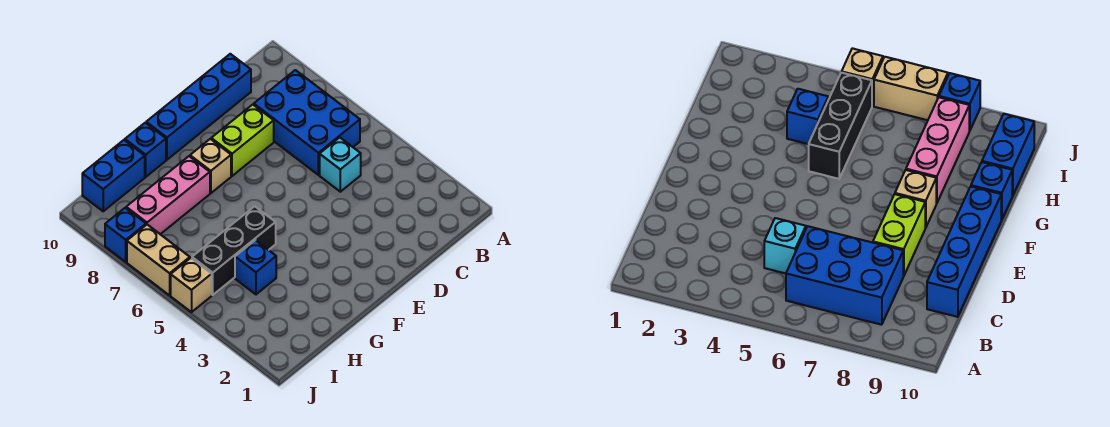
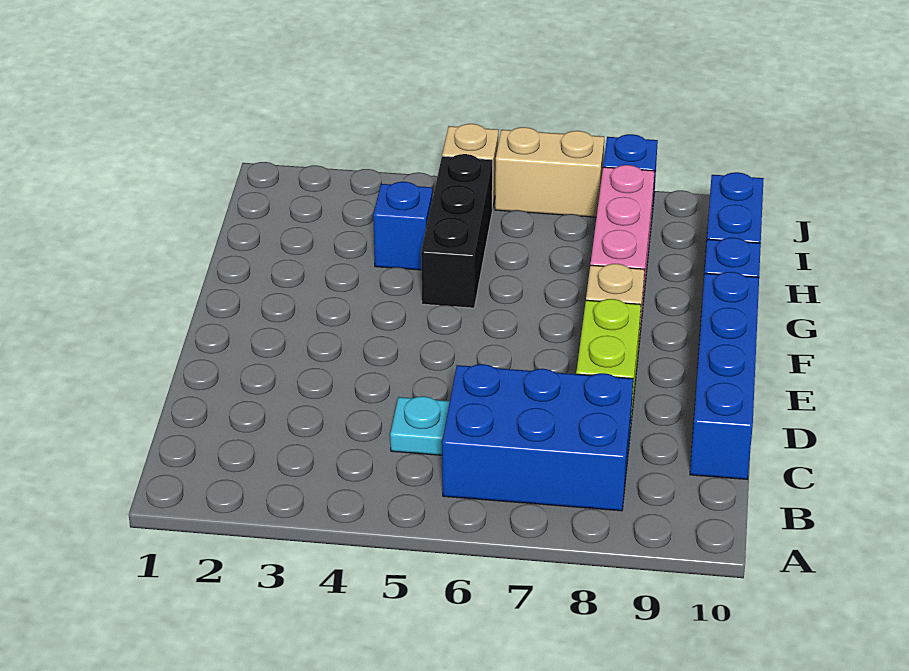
cyan 1x1 brick [320,137,361,192] -> cyan 1x1 plate [390,396,450,455]

